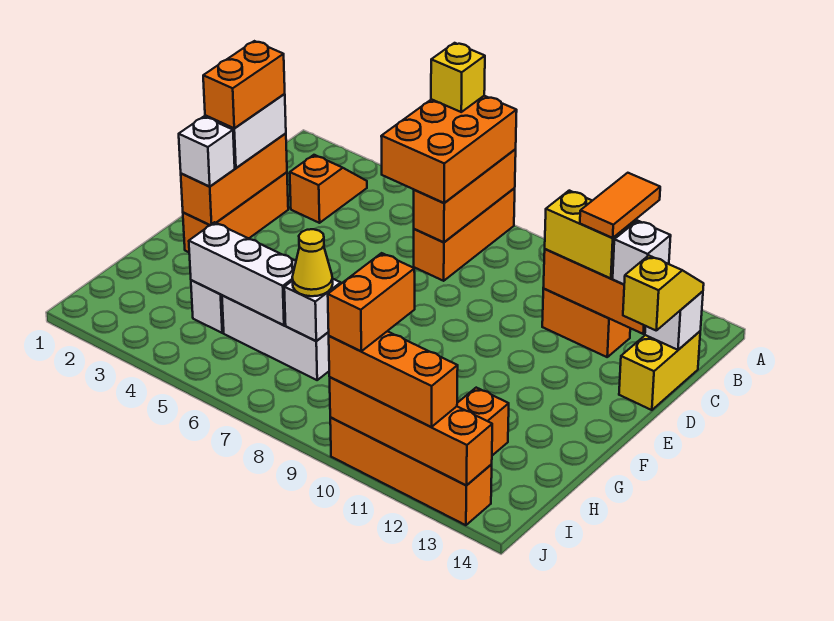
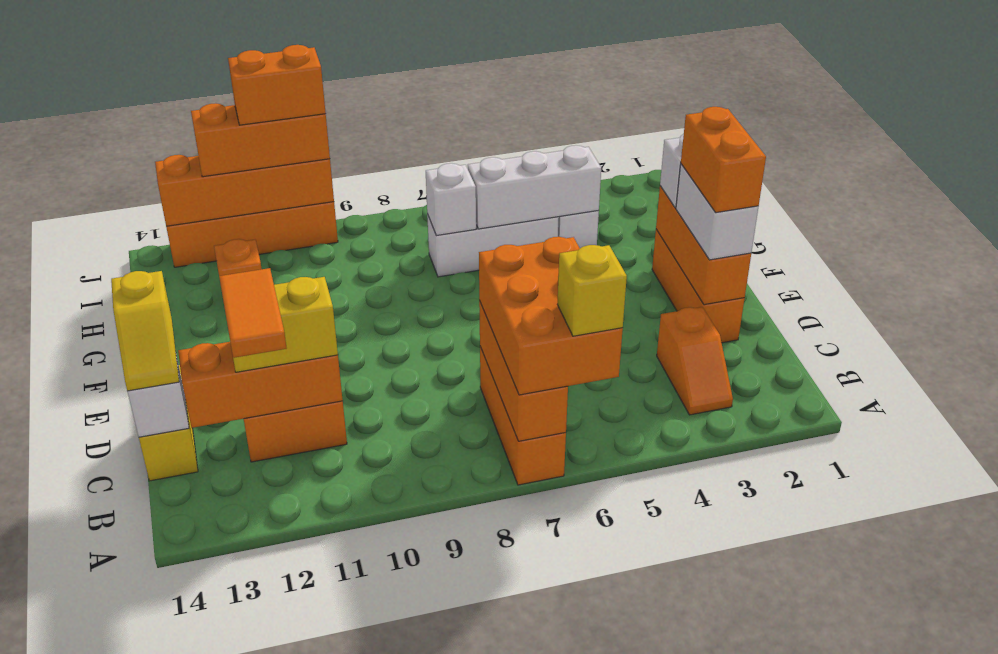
white 1x1 brick [613,221,671,284] -> none
yellow 1x1 cone [292,229,333,296] -> none
orange 1x2 brick [328,253,415,351] -> orange 1x2 brick turned to [228,45,326,125]

